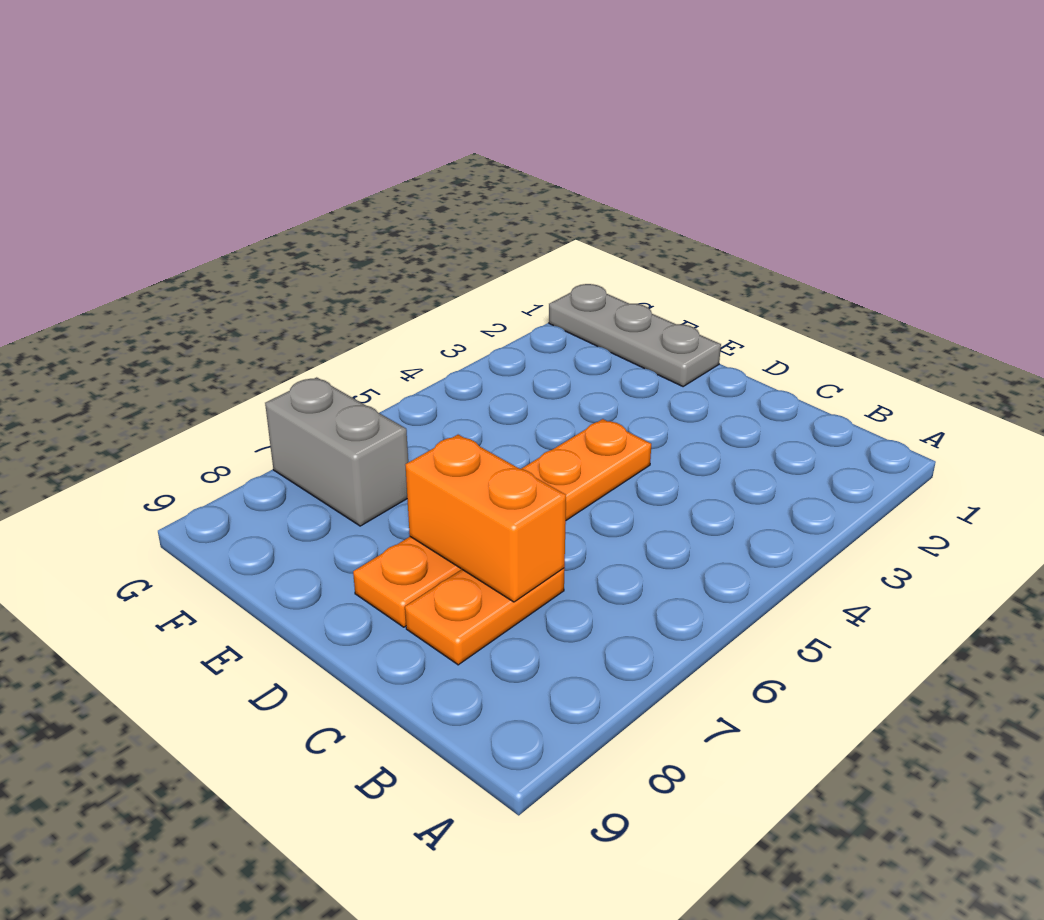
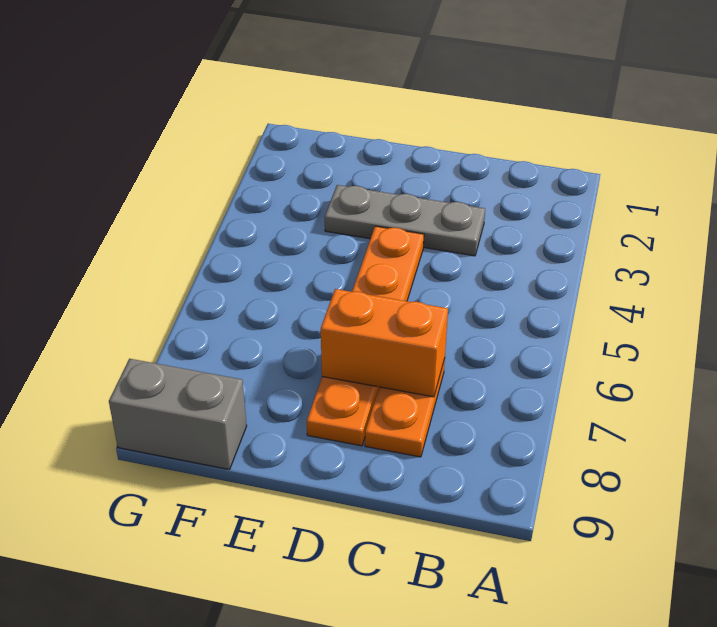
grey 1x3 plate [549,284,721,386] -> grey 1x3 plate moved to [325,185,485,256]
grey 1x2 brick [265,377,408,526] -> grey 1x2 brick moved to [109,359,247,470]

